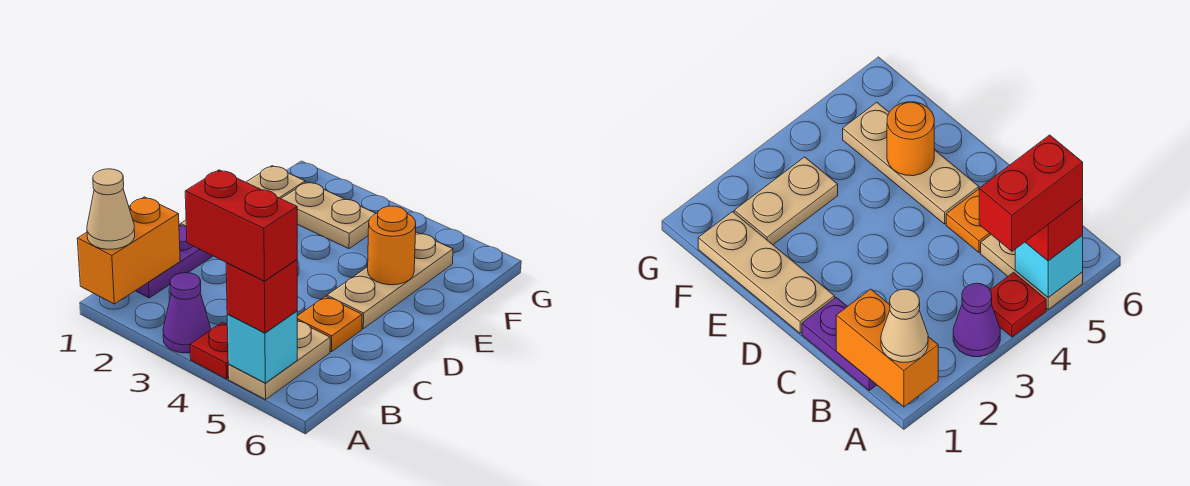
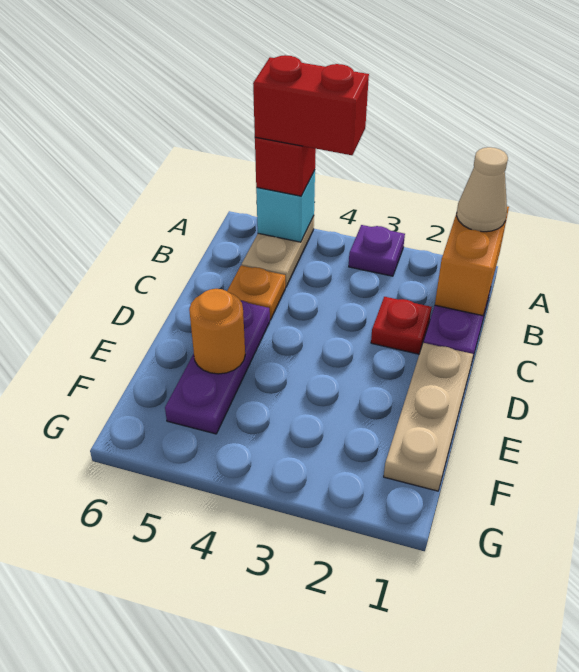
purple 1x1 cone [163,273,211,353] -> purple 1x1 plate [349,225,405,276]
red 1x1 plate [190,322,229,379] -> red 1x1 plate moved to [371,297,432,354]
tan 1x3 plate [327,232,453,329] -> purple 1x3 plate [165,301,270,434]
tan 1x2 plate [281,182,376,249] -> none

